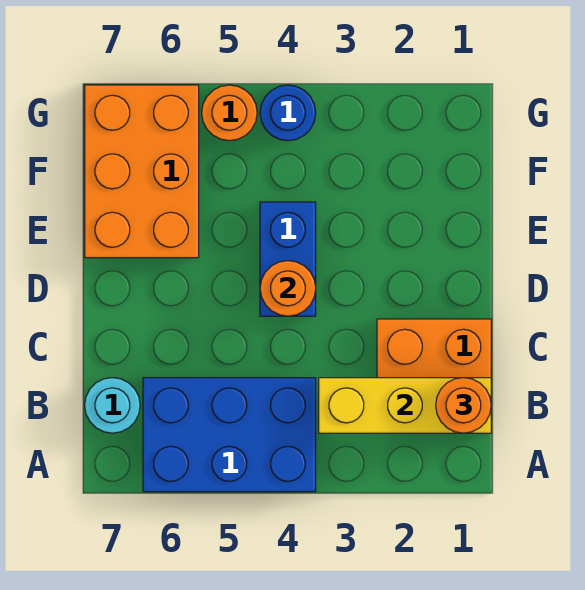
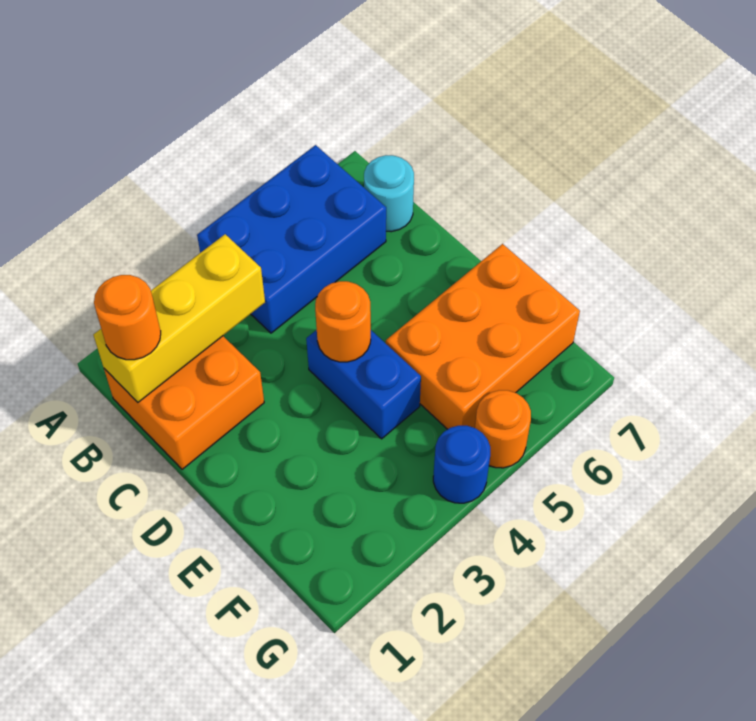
orange 2x3 brick [85,85,199,258] -> orange 2x3 brick turned to [386,244,580,429]

